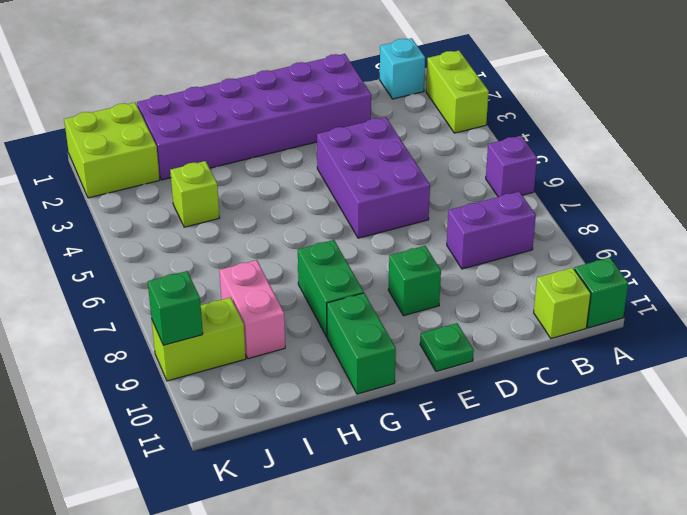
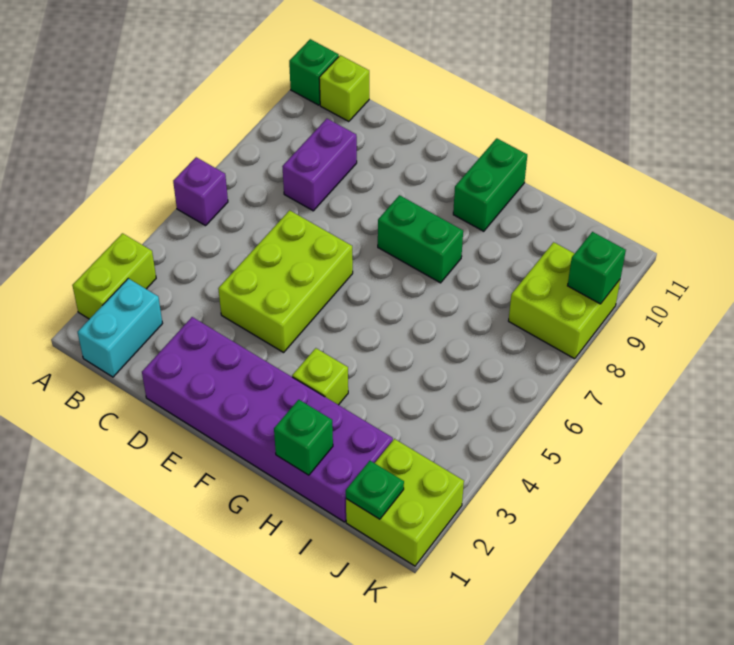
cyan 1x1 brick [380,38,425,99] -> cyan 1x2 brick [78,278,163,377]
purple 1x2 brick [447,192,536,269] -> purple 1x2 brick turned to [282,119,357,211]
purple 2x3 brick [317,117,430,238] -> lime 2x3 brick [218,210,353,352]
green 1x1 brick [388,246,441,316] -> green 1x1 brick moved to [274,400,333,475]
green 1x1 plate [420,323,474,371] -> green 1x1 plate moved to [346,461,404,519]
green 1x2 brick [298,240,364,337] -> green 1x2 brick turned to [378,195,463,283]
lime 1x1 brick [170,161,219,227] -> lime 1x1 brick moved to [292,348,348,405]
pink 1x2 brick [219,260,285,359] -> none
lime 1x2 brick [152,297,246,381] -> lime 2x2 brick [509,242,620,359]

